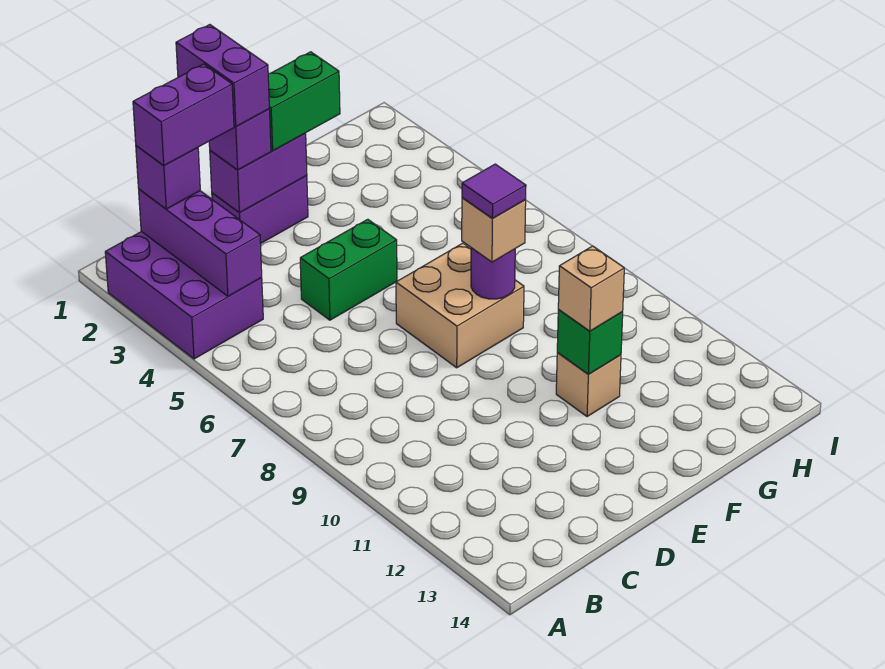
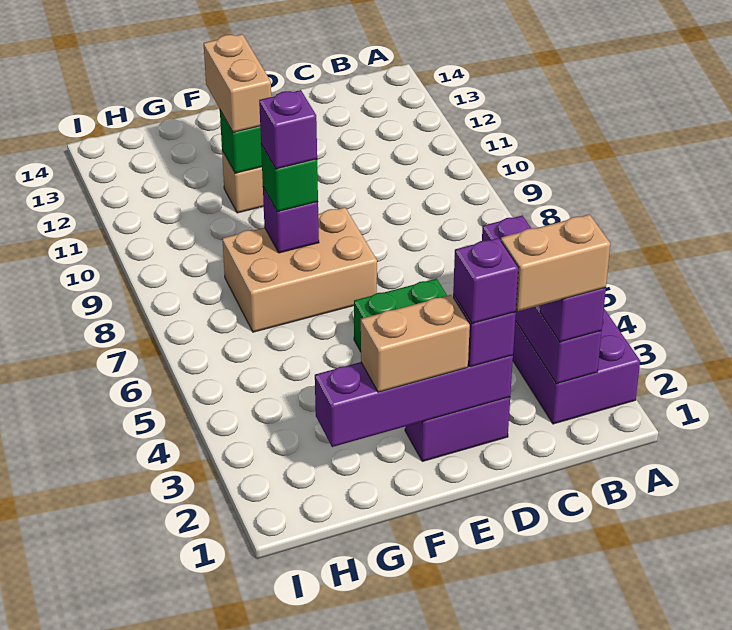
purple 1x3 brick [139,189,262,296] -> purple 1x4 brick [482,215,602,384]
purple 1x2 brick [133,64,234,166] -> tan 1x2 brick [501,214,610,311]
purple 1x2 brick [176,25,269,127] -> purple 1x1 brick [453,238,518,324]
purple 1x2 brick [210,133,307,212] -> purple 1x4 brick [315,355,513,447]
green 1x2 brick [268,52,340,151] -> tan 1x2 brick [361,295,470,392]
tan 2x2 brick [396,243,524,368] -> tan 2x3 brick [222,207,377,332]
purple 1x1 round brick [471,248,515,299] -> purple 1x1 brick [263,187,319,253]
tan 1x1 brick [462,198,526,262] -> green 1x1 brick [261,144,318,212]
purple 1x1 tile [462,164,526,218] -> purple 1x1 brick [259,90,317,169]
tan 1x1 brick [558,246,624,331] -> tan 1x2 brick [204,34,271,132]

